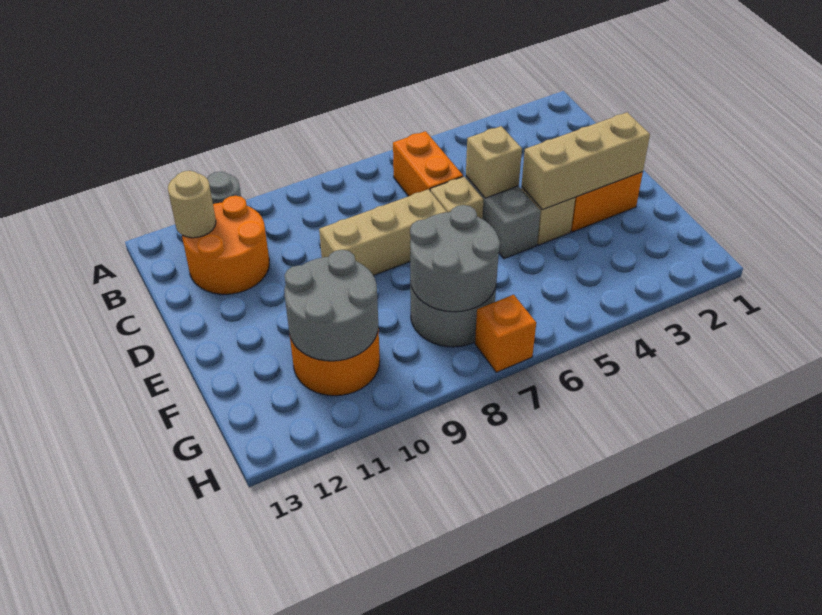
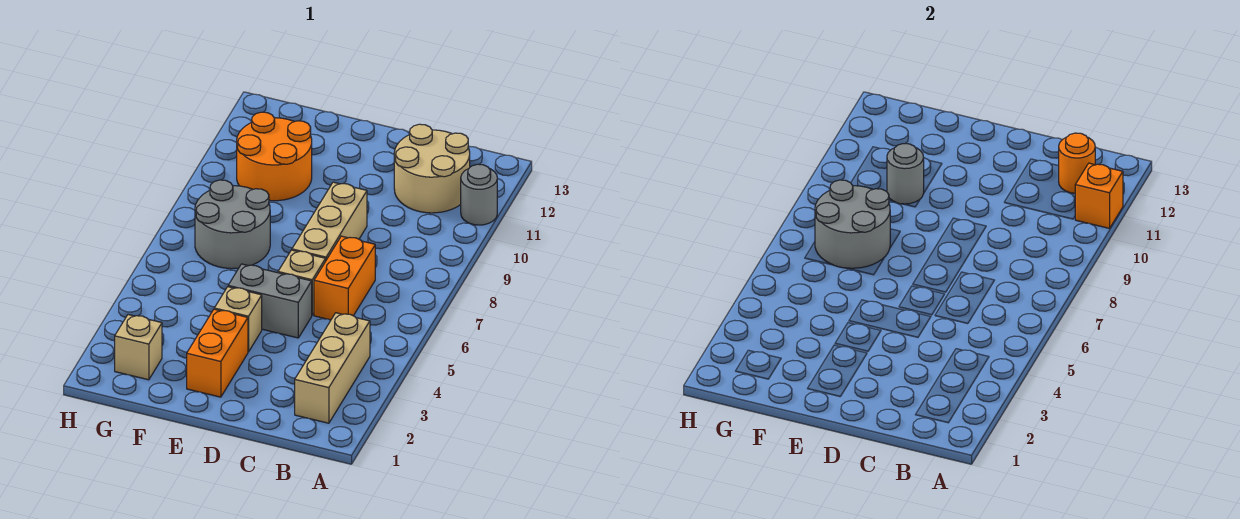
orange 1x2 brick [393,131,463,196] -> orange 1x2 brick turned to [314,236,375,320]
orange 2x2 round brick [182,196,269,294] -> tan 2x2 round brick [394,124,470,213]
tan 1x1 round brick [168,171,216,238] -> orange 1x1 round brick [1059,133,1095,193]
tan 1x1 brick [466,126,522,198] -> tan 1x1 brick moved to [115,315,162,380]
tan 1x3 brick [522,112,650,210] -> tan 1x3 brick moved to [295,313,370,423]
grey 2x2 round brick [284,250,378,361] -> grey 1x1 round brick [887,144,924,204]
orange 1x1 brick [475,295,536,372] -> orange 1x1 brick moved to [1075,163,1123,228]

